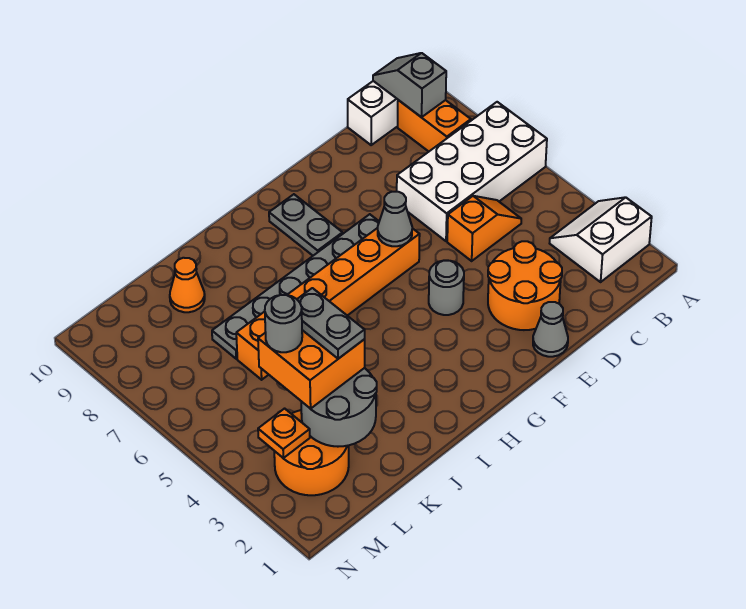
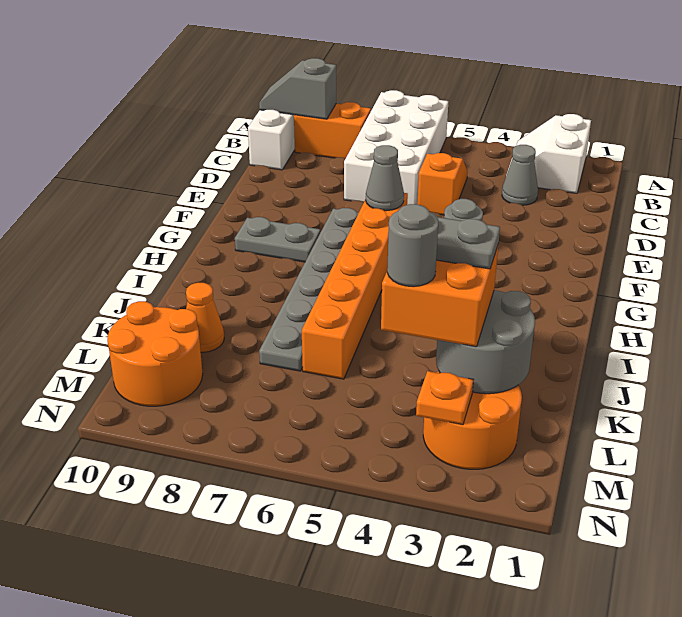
orange 2x2 round brick [488,241,562,330] -> orange 2x2 round brick moved to [107,301,203,406]
grey 1x1 cone [533,302,568,357] -> grey 1x1 cone moved to [502,145,538,205]

